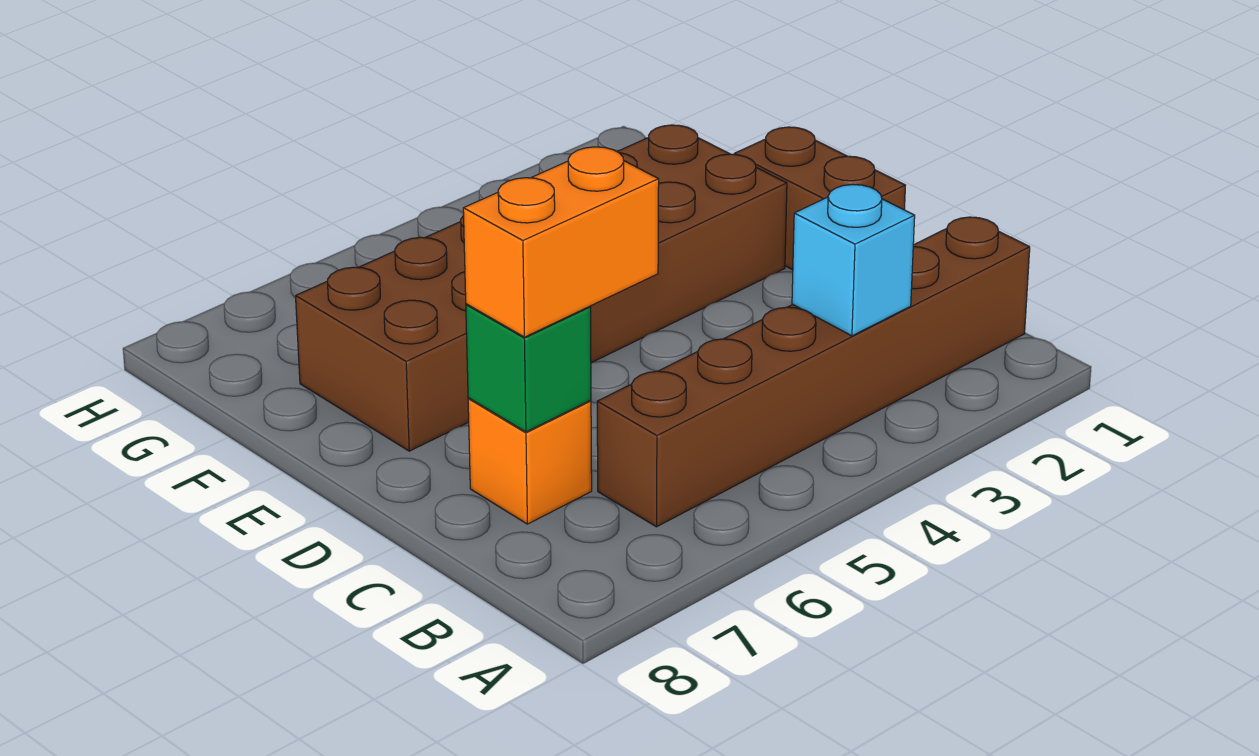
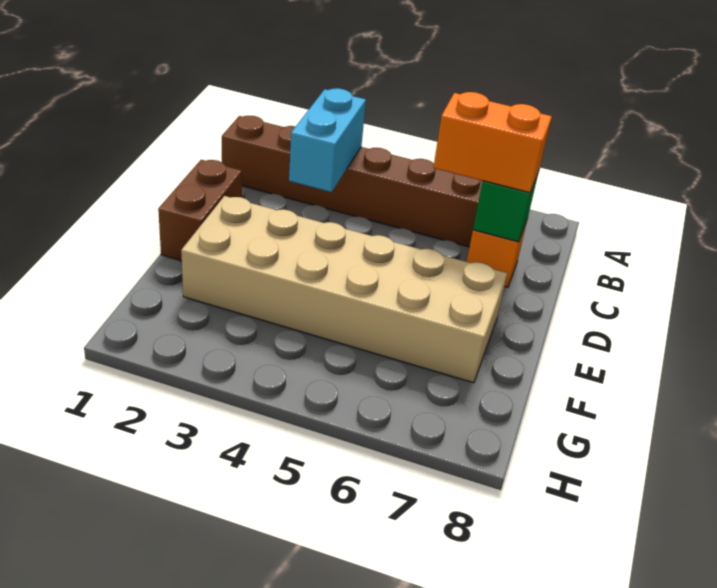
cyan 1x1 brick [792,184,915,336] -> cyan 1x2 brick [289,88,366,192]
brown 2x6 brick [296,125,787,451] -> tan 2x6 brick [181,196,507,383]

